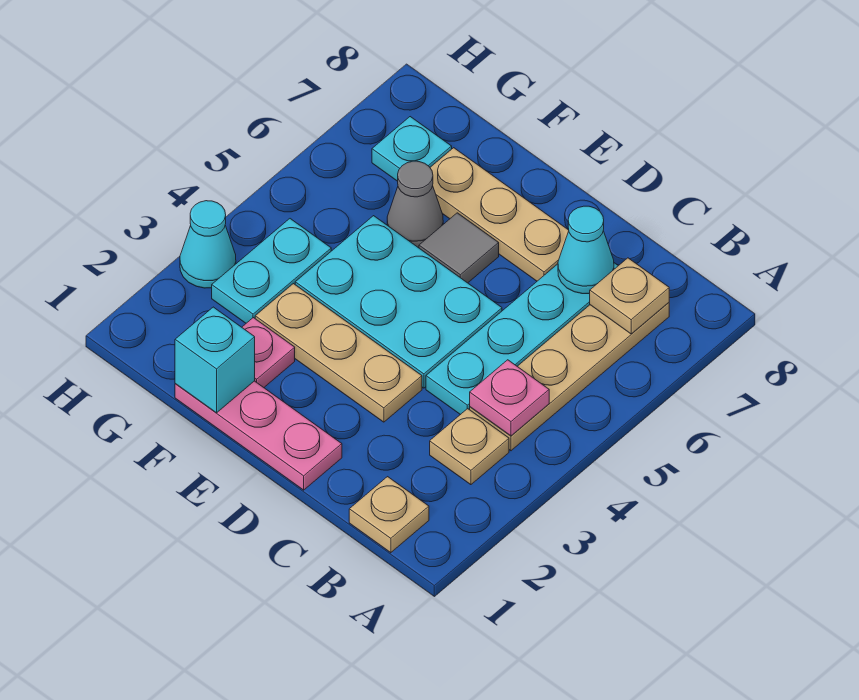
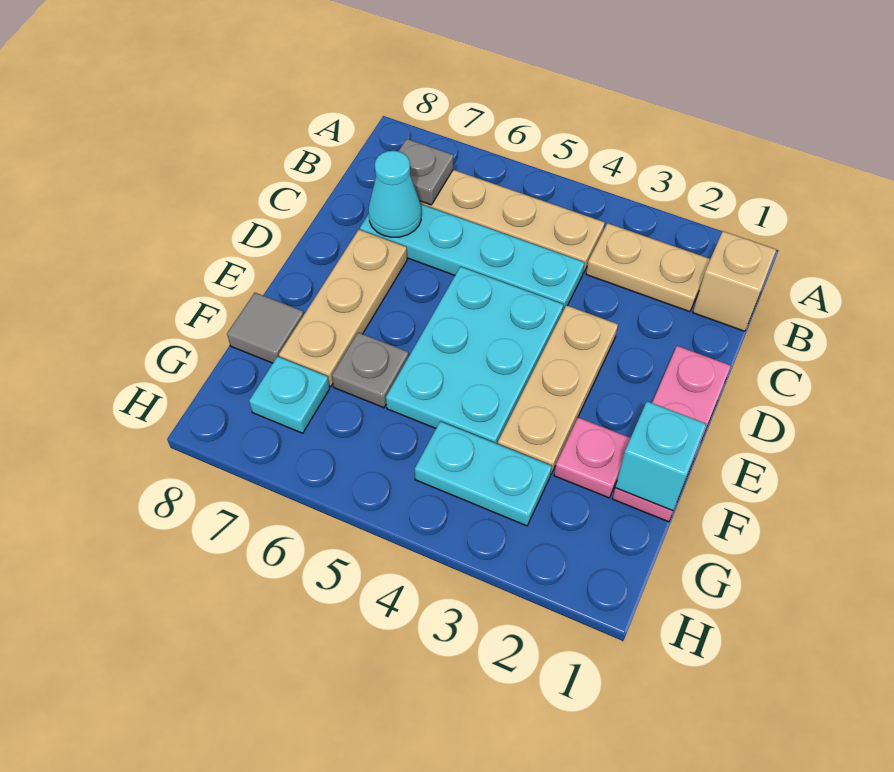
tan 1x1 plate [349,477,429,553] -> tan 1x1 brick [693,231,777,331]
tan 1x1 plate [430,409,509,485] -> tan 1x2 plate [586,223,710,312]
pink 1x1 plate [470,360,549,436] -> none
tan 1x1 plate [590,258,669,334] -> grey 1x1 plate [398,139,453,205]
grey 1x1 tile [419,213,499,283] -> grey 1x1 tile moved to [227,293,304,363]
grey 1x1 cone [387,161,443,248] -> grey 1x1 plate [332,332,409,408]
cyan 1x1 cone [180,201,236,288] -> none

